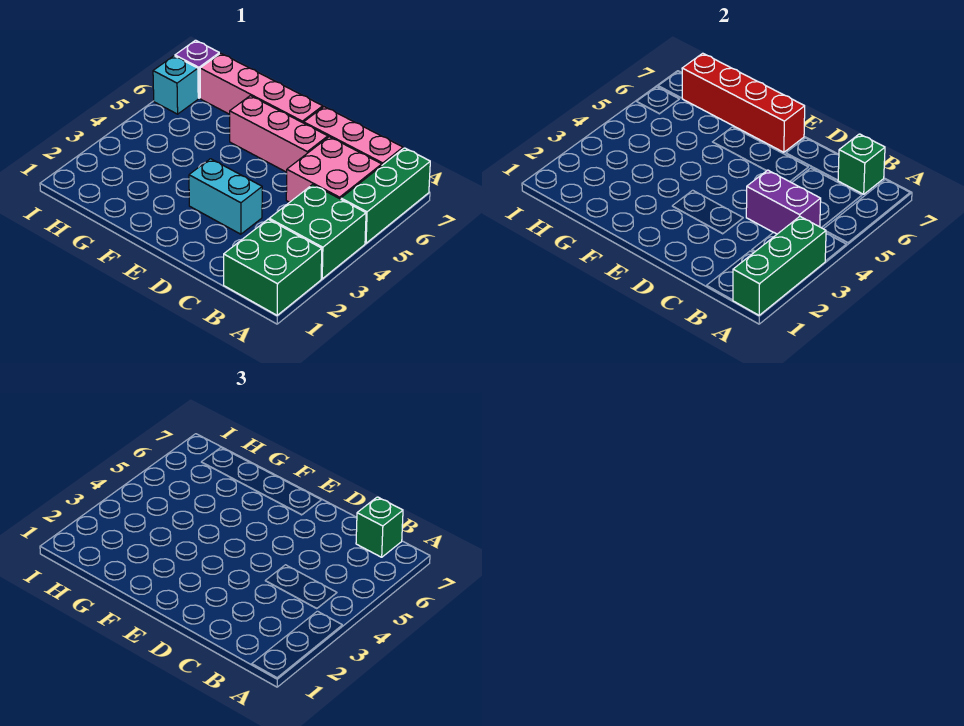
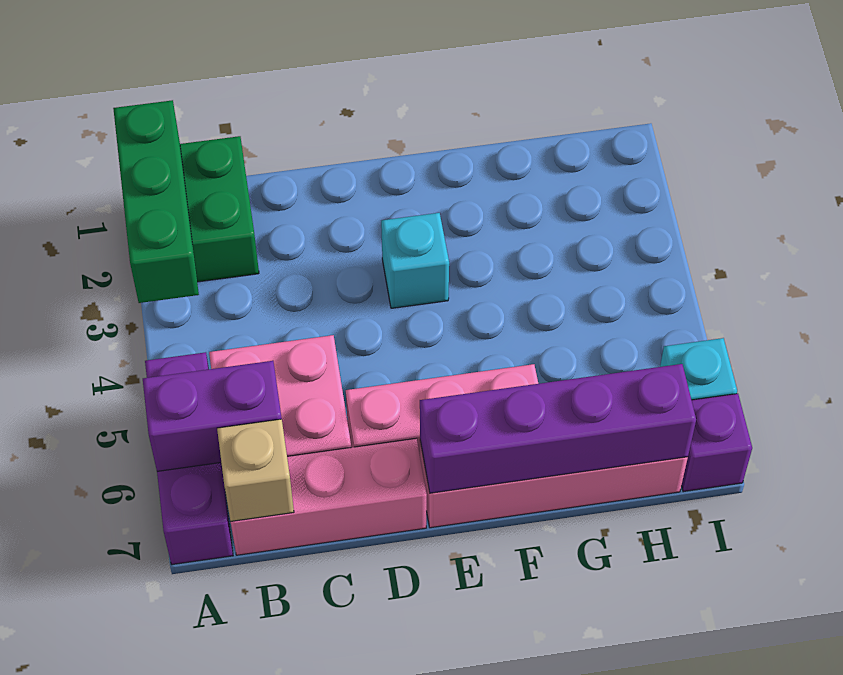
green 2x2 brick [269,185,366,279] -> none
green 1x3 brick [341,148,430,243] -> purple 1x3 brick [145,352,233,565]
purple 1x2 brick [746,170,821,234] -> purple 1x2 brick moved to [143,361,282,471]
green 1x1 brick [838,134,885,194] -> tan 1x1 brick [217,419,294,521]
green 1x1 brick [356,497,403,557] -> none
cyan 1x2 brick [189,159,262,234] -> cyan 1x1 brick [381,213,449,308]
red 1x4 brick [682,53,805,152] -> purple 1x4 brick [420,364,696,493]

